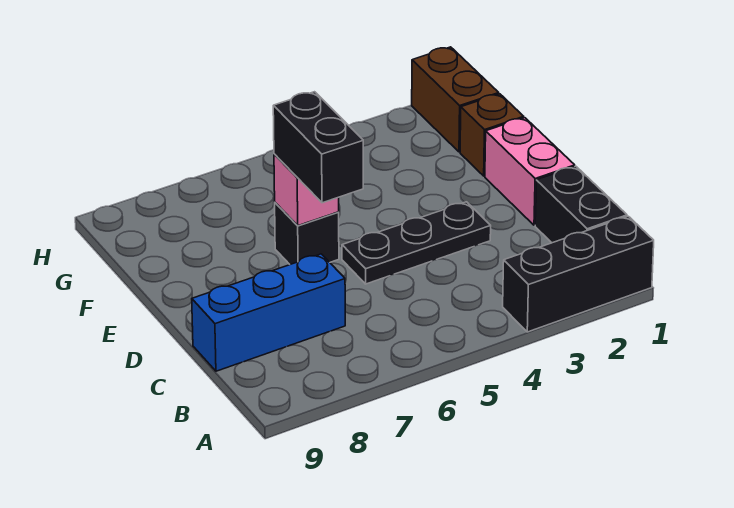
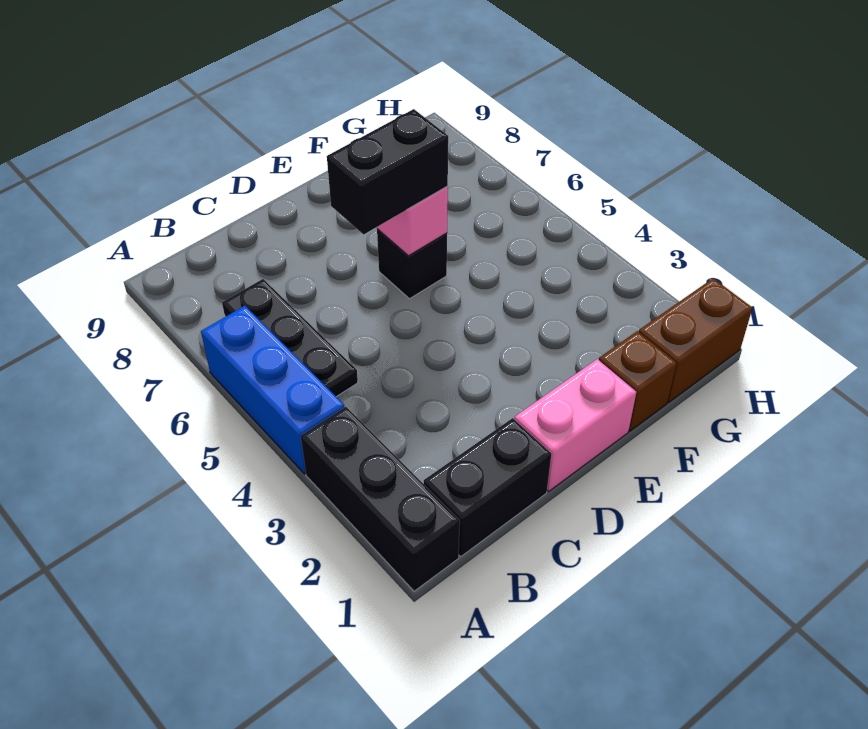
blue 1x3 brick [192,254,345,371] -> blue 1x3 brick moved to [201,306,344,474]
black 1x3 plate [342,202,491,284] -> black 1x3 plate moved to [222,279,358,397]

